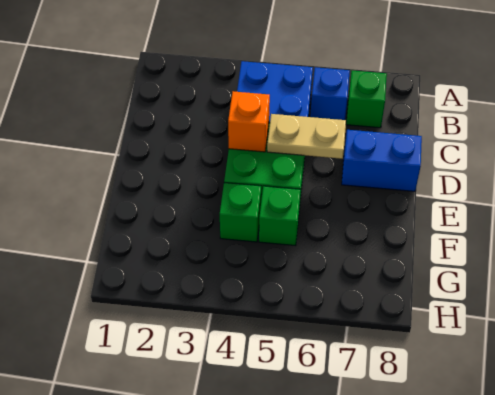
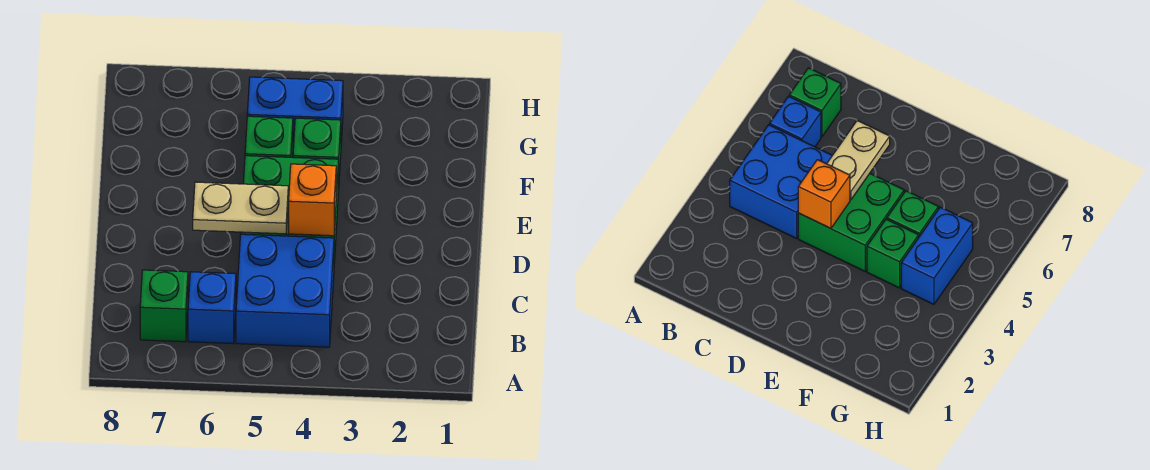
blue 1x2 brick [342,130,422,191] -> blue 1x2 brick moved to [247,77,343,148]

